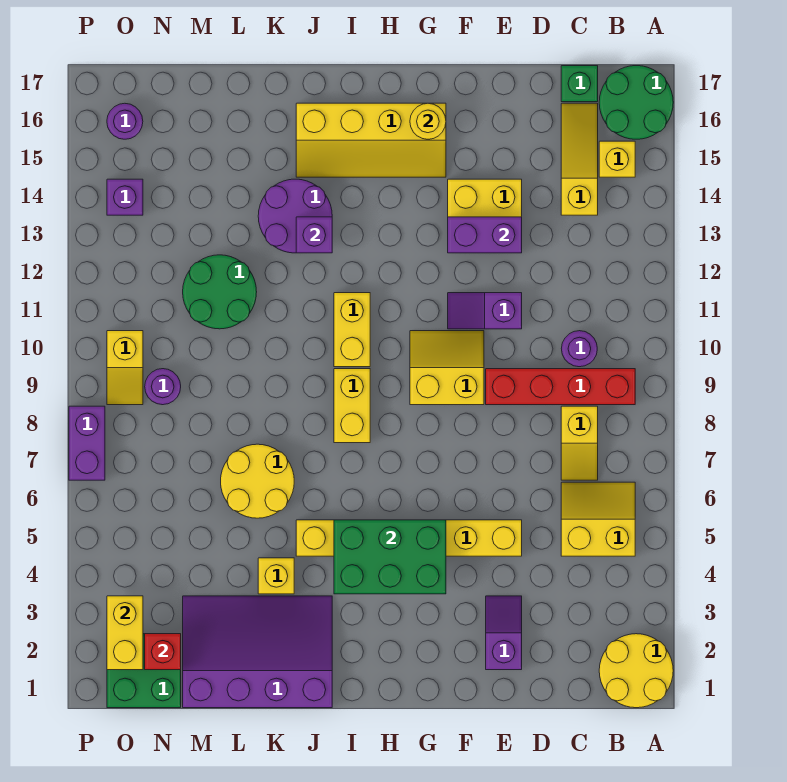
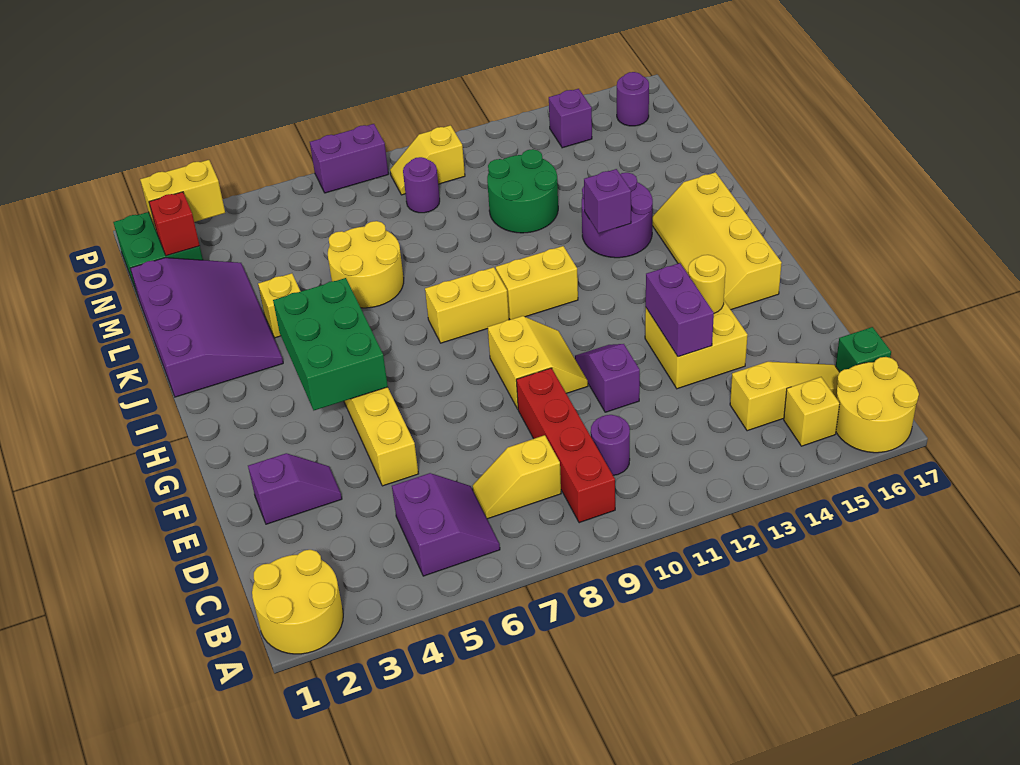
green 2x2 round brick [599,66,673,139] -> yellow 2x2 round brick [836,357,919,453]
yellow 2x2 slope [561,482,635,556] -> purple 2x2 slope [392,473,500,576]
yellow 1x1 round brick [410,103,446,139] -> yellow 1x1 round brick moved to [688,255,726,313]

